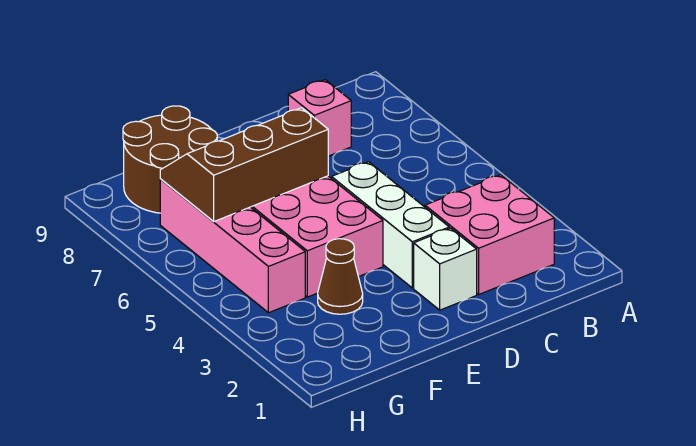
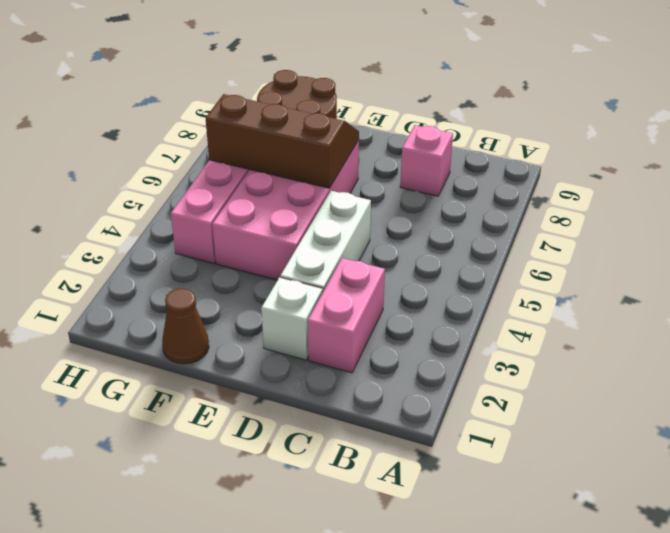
pink 2x2 brick [425,175,554,294] -> pink 1x2 brick [308,258,385,373]
brown 1x1 cone [318,239,363,314] -> brown 1x1 cone moved to [162,288,209,364]

